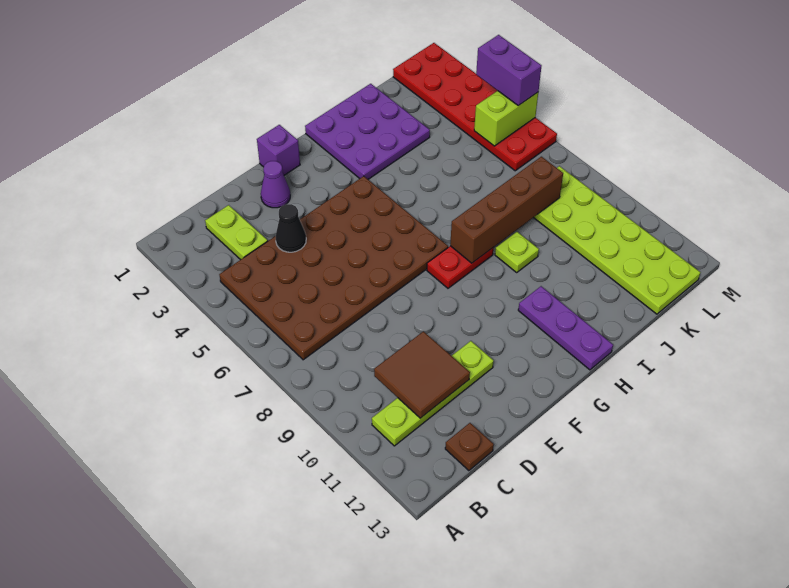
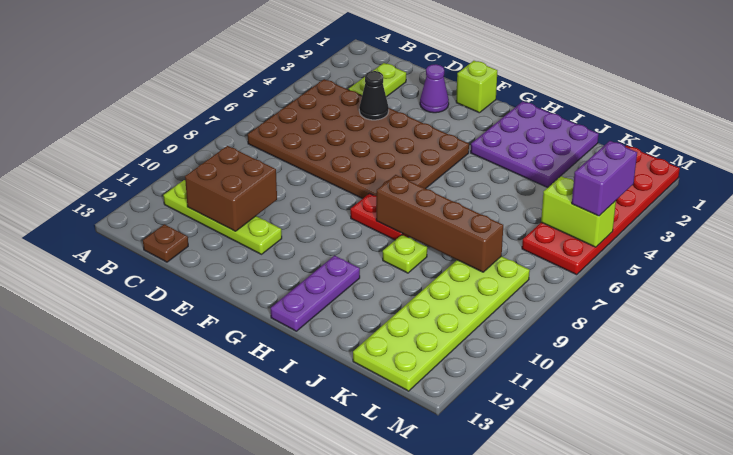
brown 2x2 tile [374,331,470,418] -> brown 2x2 brick [185,146,277,231]
purple 1x1 brick [257,125,300,175] -> lime 1x1 brick [456,61,497,113]

